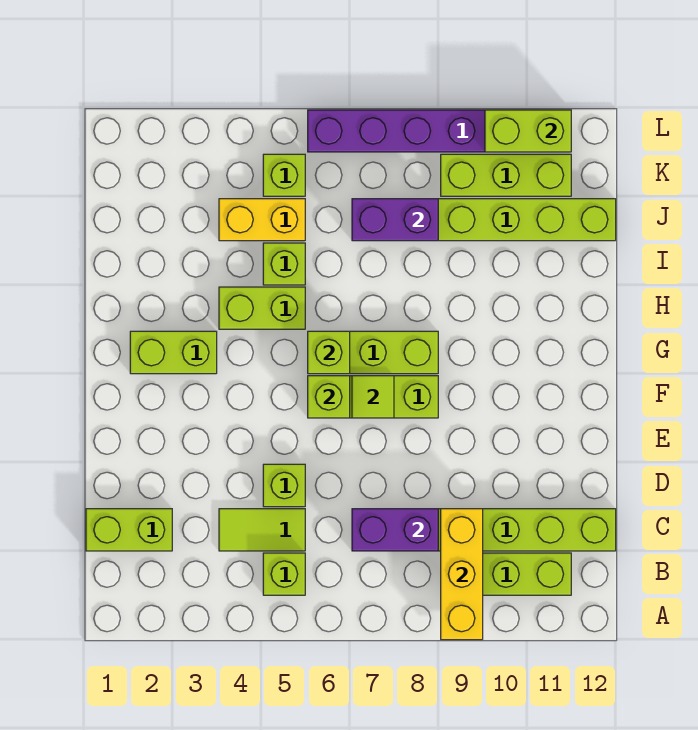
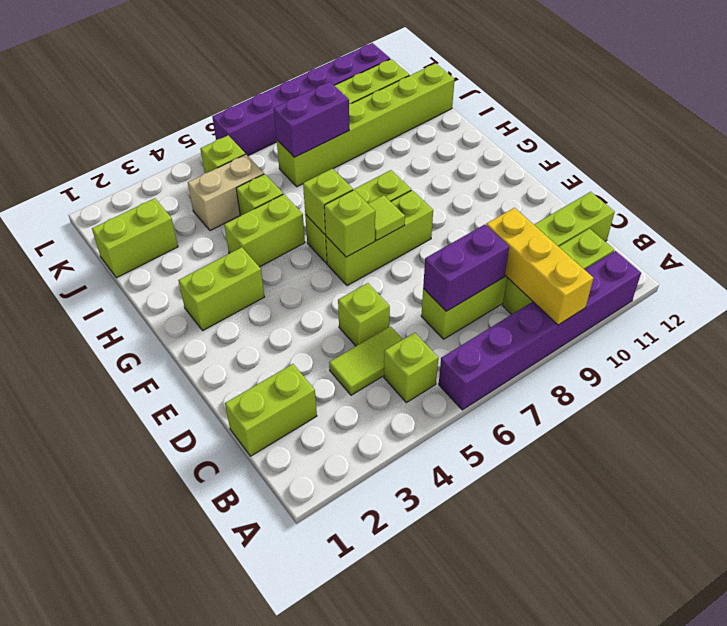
none -> purple 1x6 brick [439,251,641,410]
yellow 1x2 brick [219,199,305,241] -> tan 1x2 brick [188,154,264,231]
lime 1x2 brick [485,110,571,152] -> lime 1x2 brick moved to [92,198,178,278]

